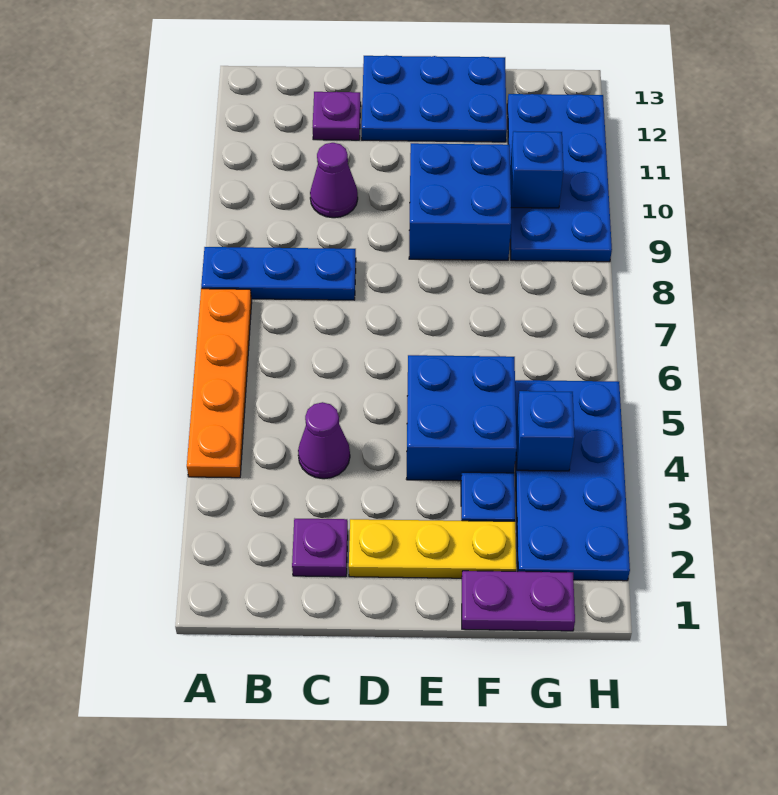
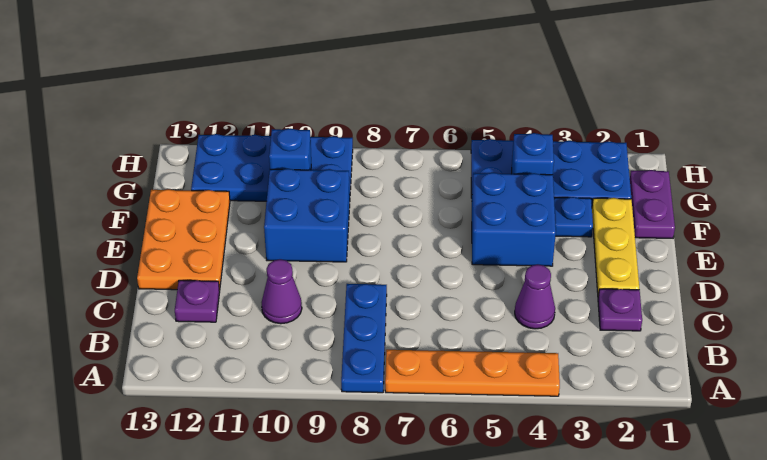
blue 2x3 plate [362,55,507,142] -> orange 2x3 plate [137,189,230,290]

